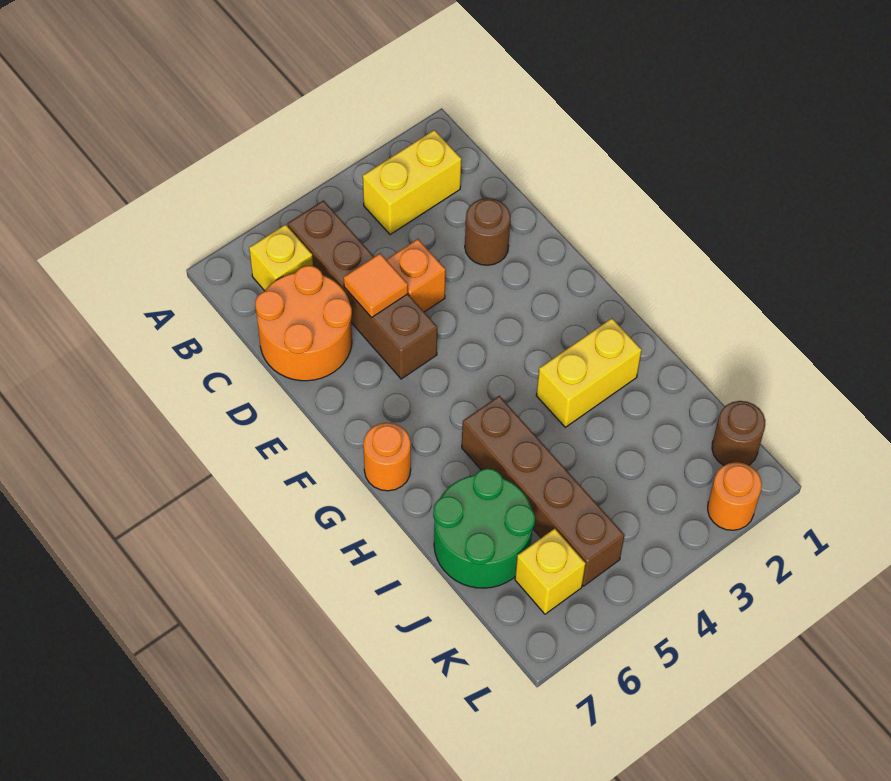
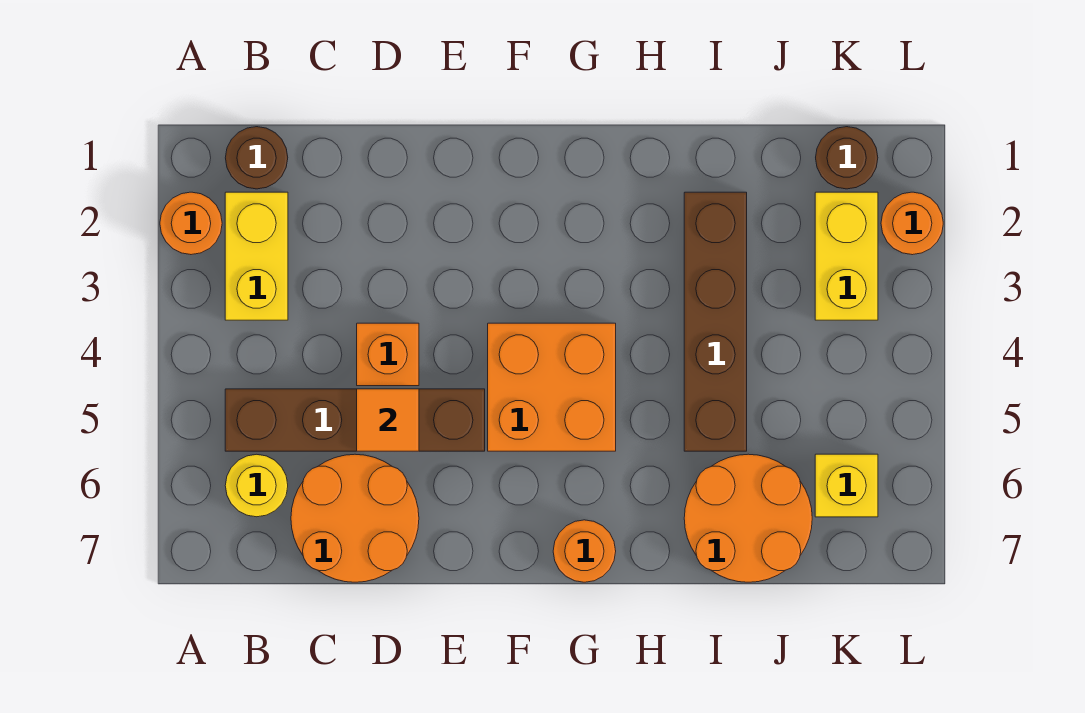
none -> orange 1x1 round brick [160,192,222,255]
yellow 1x1 brick [249,225,313,291] -> yellow 1x1 round brick [225,454,288,517]
brown 1x1 round brick [465,198,511,265] -> brown 1x1 round brick moved to [225,127,288,189]
none -> orange 2x2 brick [488,323,616,451]
yellow 1x2 brick [536,318,642,427] -> yellow 1x2 brick moved to [815,192,878,320]
brown 1x4 brick [462,396,625,586] -> brown 1x4 brick turned to [684,192,747,451]
green 2x2 round brick [433,469,535,588] -> orange 2x2 round brick [684,454,812,582]

